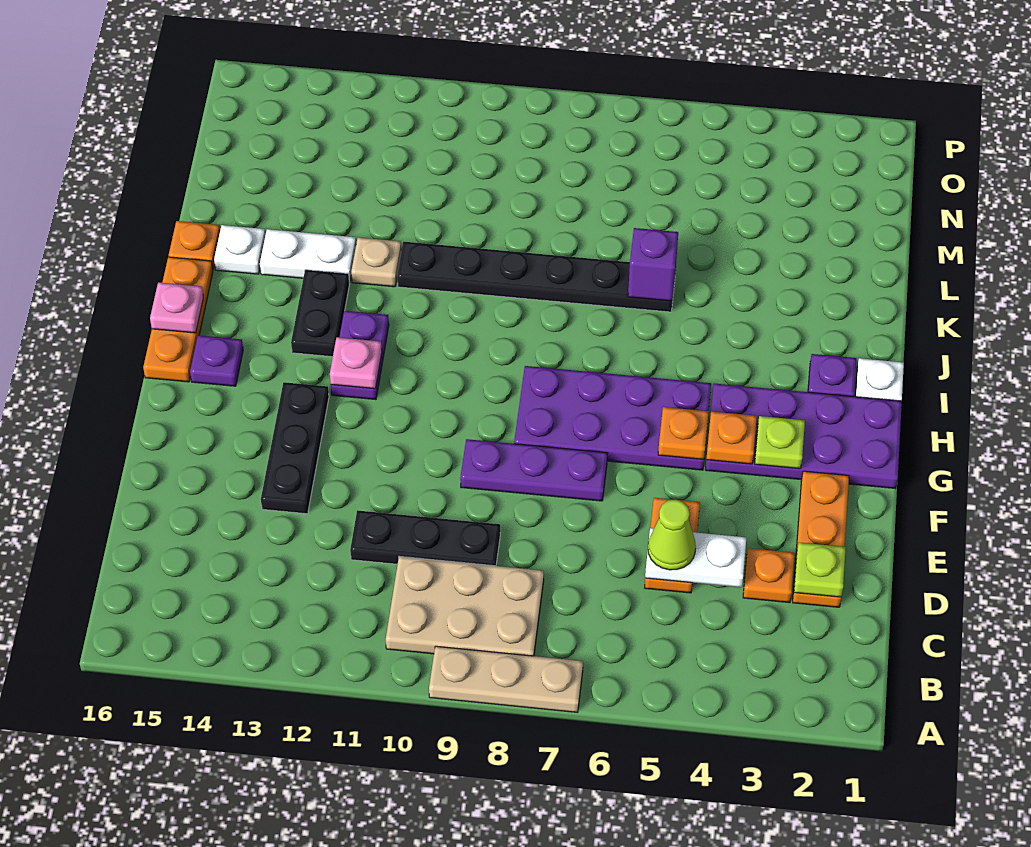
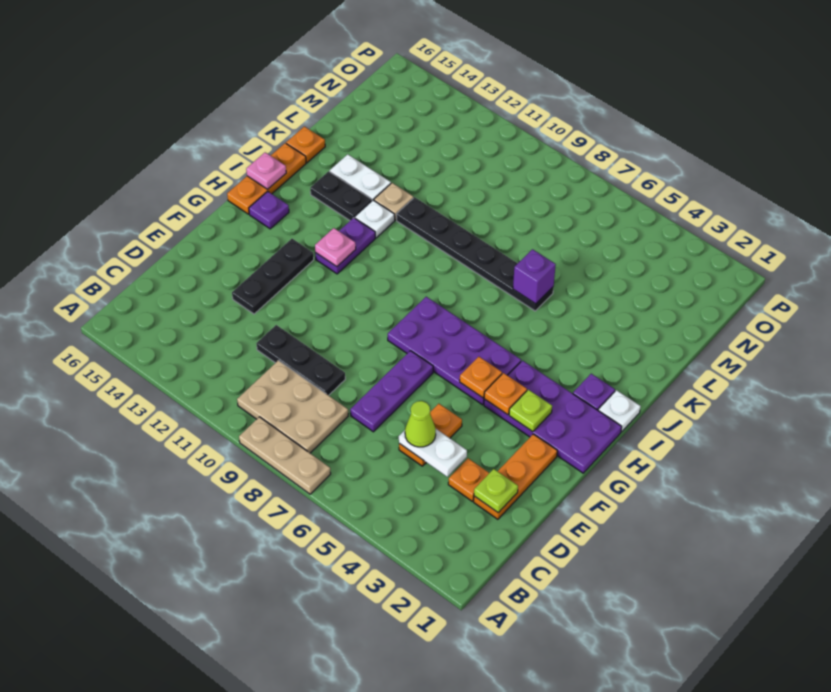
purple 1x3 plate [460,439,607,501] -> purple 1x3 plate turned to [350,351,433,432]
black 1x2 plate [291,270,350,357] -> black 1x2 plate turned to [310,171,372,220]
white 1x1 plate [214,225,265,274] -> white 1x1 plate moved to [355,200,395,238]

